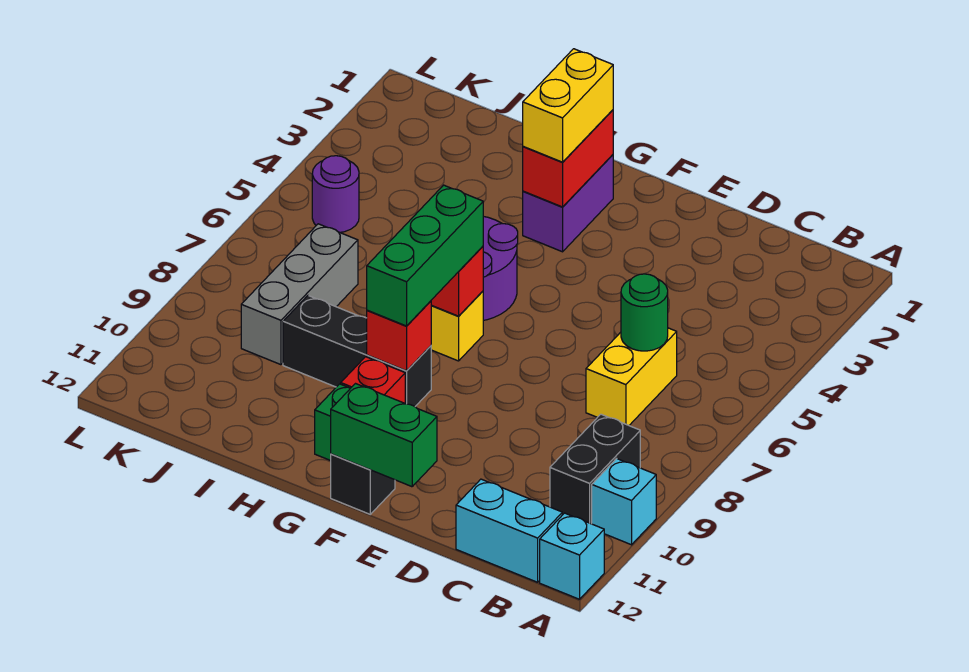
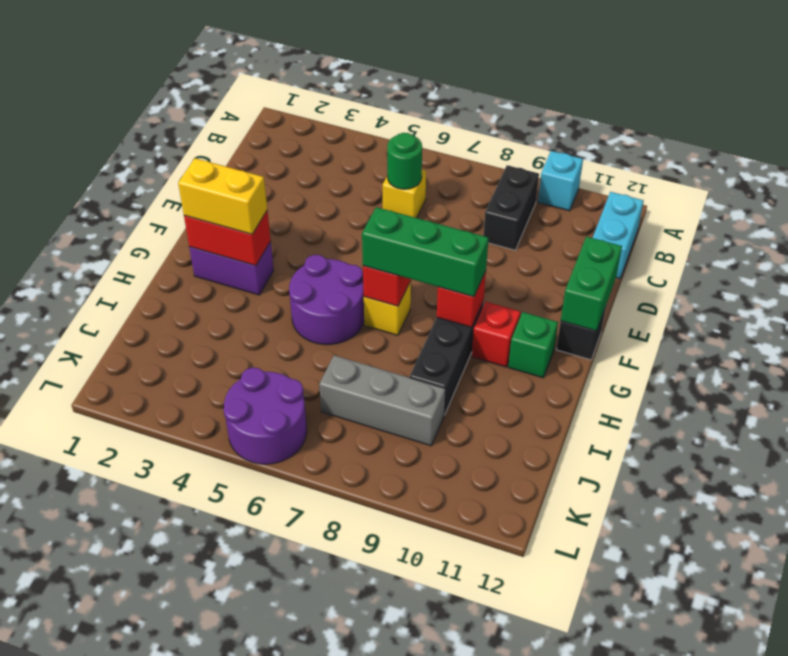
cyan 1x1 brick [540,513,604,599] -> none
black 1x2 brick [550,414,640,524] -> black 1x2 brick turned to [483,165,539,250]
yellow 1x2 brick [586,328,677,425] -> yellow 1x1 brick [383,170,426,218]
purple 1x1 round brick [312,156,359,232] -> purple 2x2 round brick [224,368,307,464]

